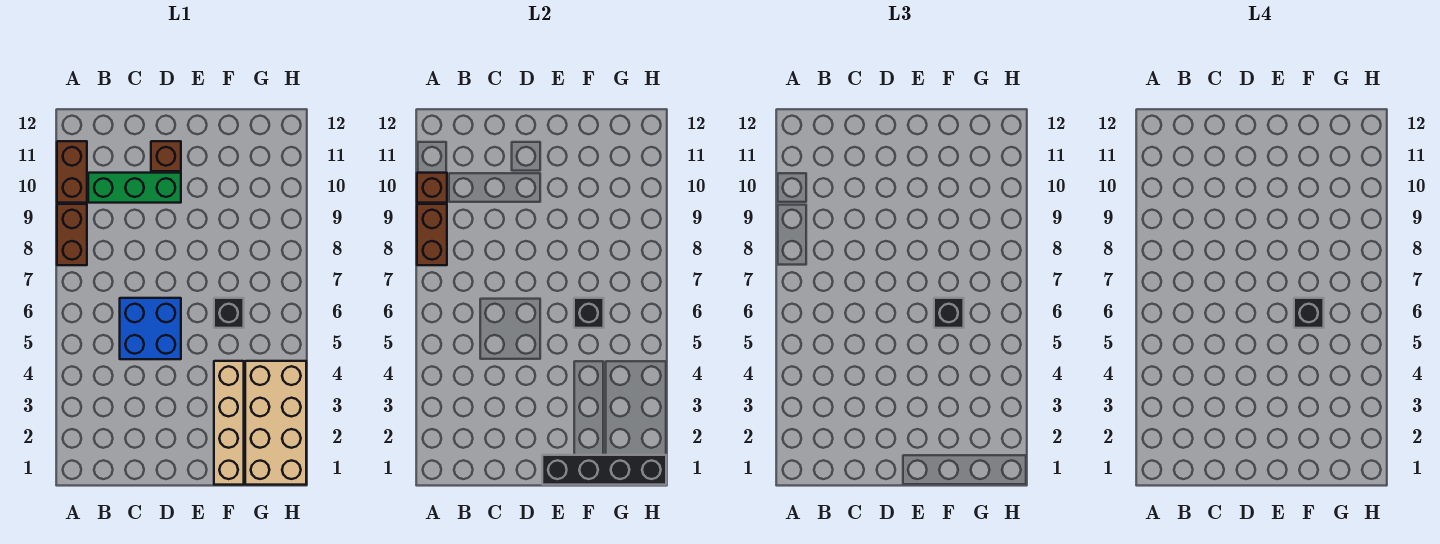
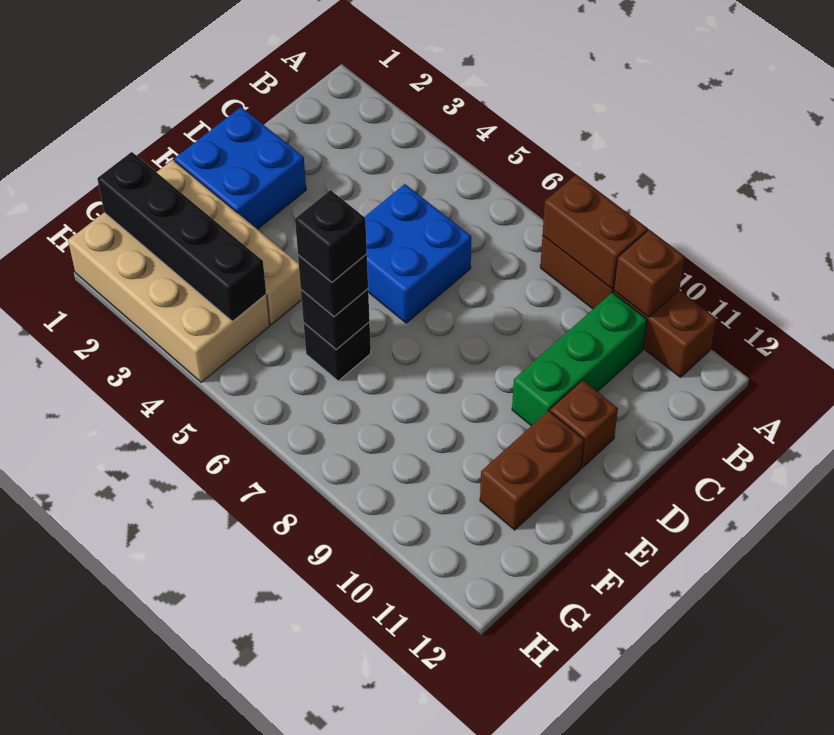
none -> blue 2x2 brick [175,107,306,229]
black 1x4 brick [542,455,666,485] -> black 1x4 brick turned to [97,152,266,321]
none -> brown 1x2 brick [480,411,584,530]

